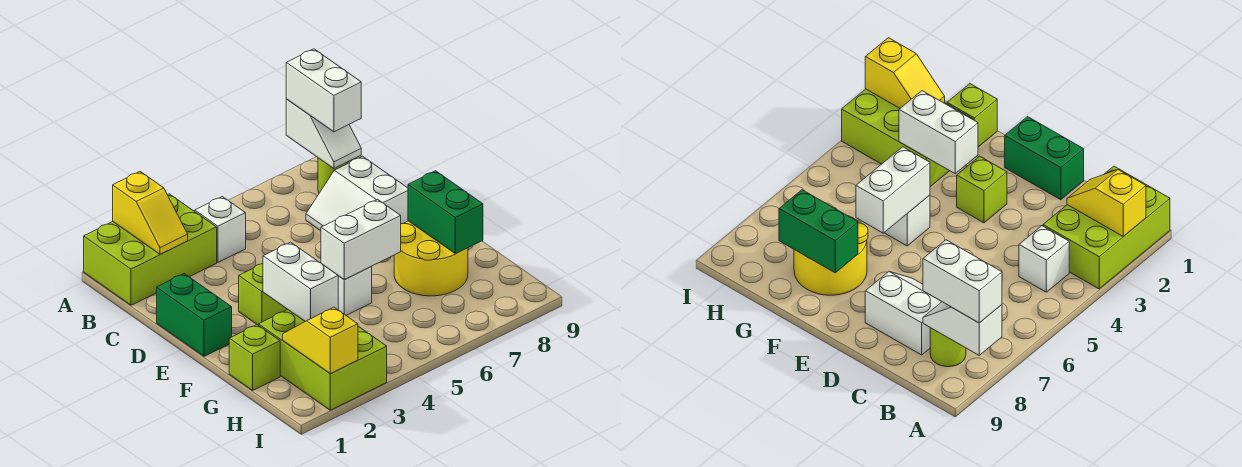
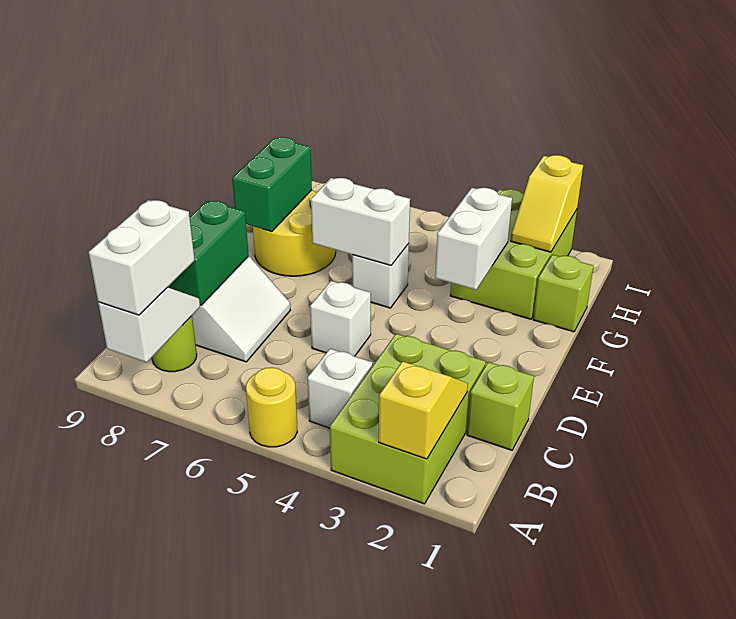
lime 2x3 brick [84,194,217,305] -> lime 2x3 brick turned to [330,334,486,504]
none -> yellow 1x1 round brick [246,367,297,447]
green 1x2 brick [157,274,232,356] -> green 1x2 brick moved to [168,201,249,305]
none -> white 1x1 brick [310,281,371,356]
lime 1x1 brick [239,264,287,325] -> lime 1x1 brick moved to [467,362,534,450]

